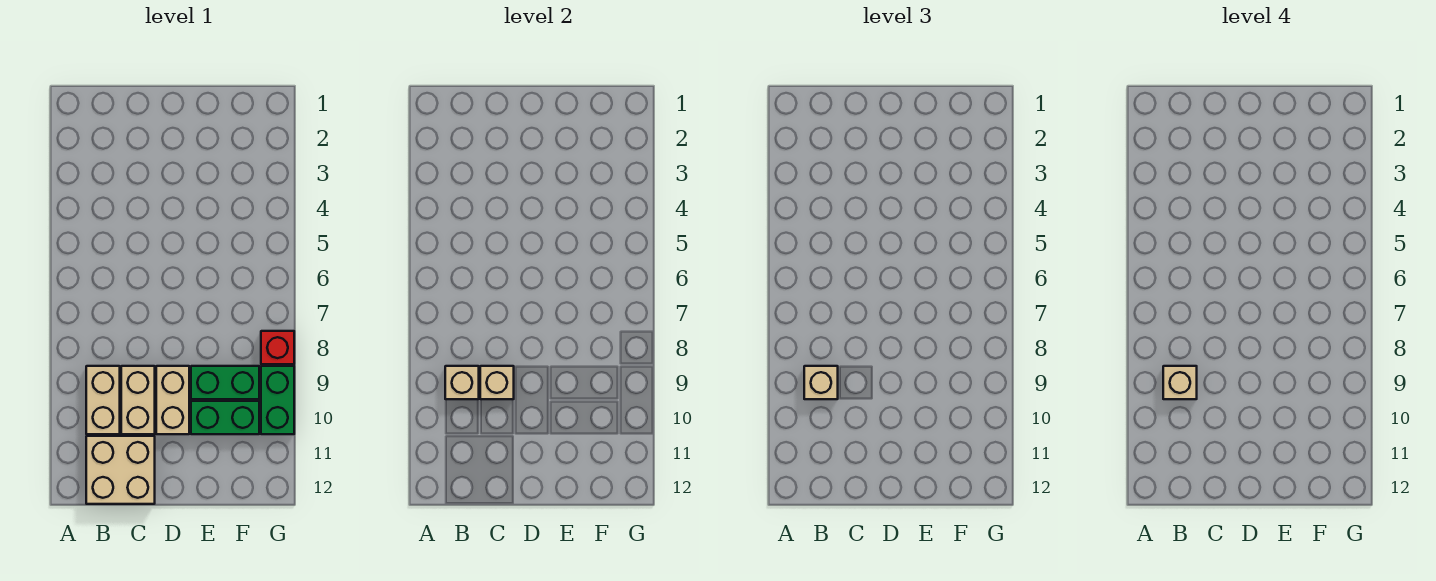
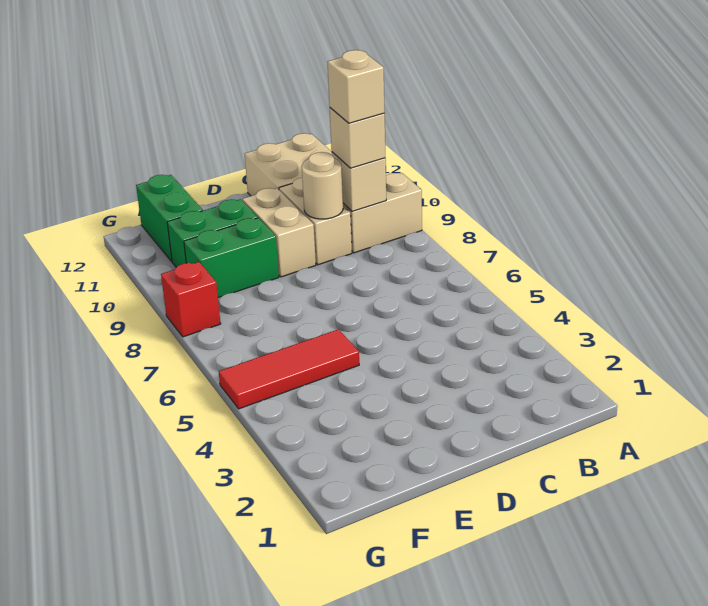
tan 1x2 brick [86,366,120,434] -> tan 1x2 brick turned to [343,173,422,253]
tan 1x1 brick [480,366,514,399] -> tan 1x1 round brick [302,152,343,219]
none -> red 1x3 tile [219,329,359,409]
green 1x2 brick [261,366,294,434] -> green 1x2 brick moved to [136,175,203,262]

